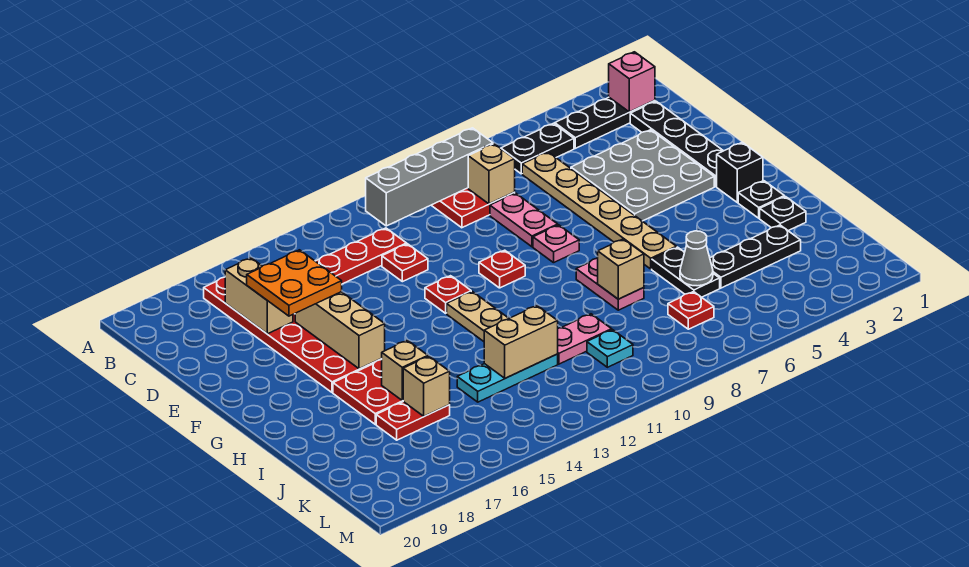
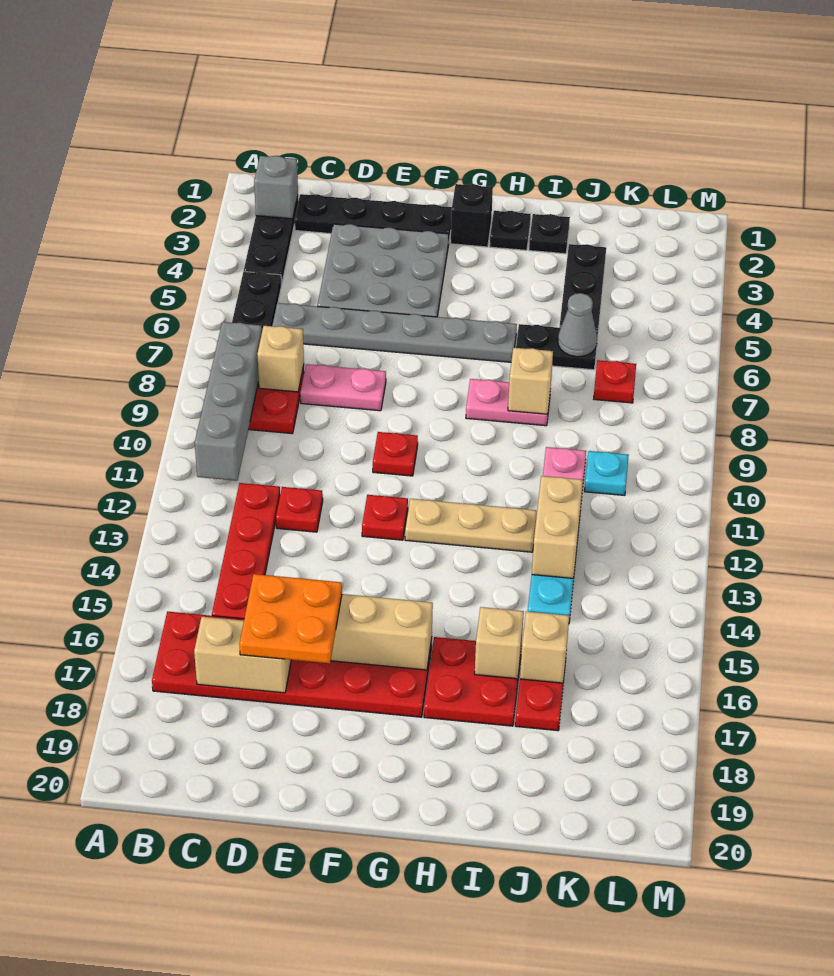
pink 1x1 brick [609,52,655,112] -> grey 1x1 brick [254,156,298,219]
tan 1x6 plate [522,152,676,269] -> grey 1x6 plate [272,303,517,362]
pink 1x1 plate [533,225,579,263] -> none

